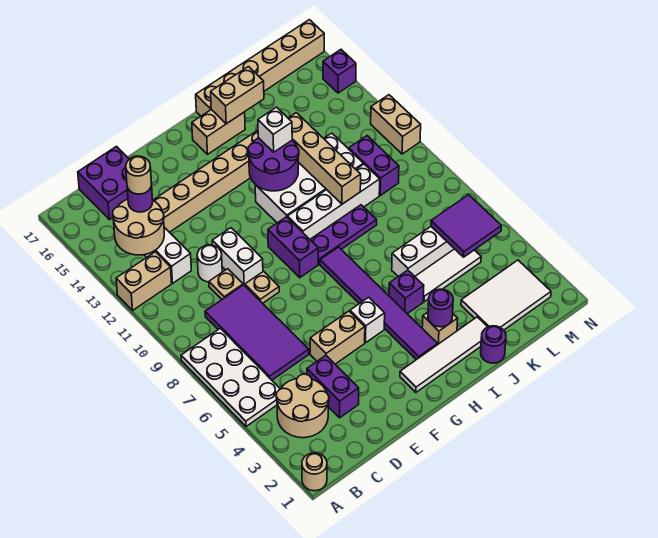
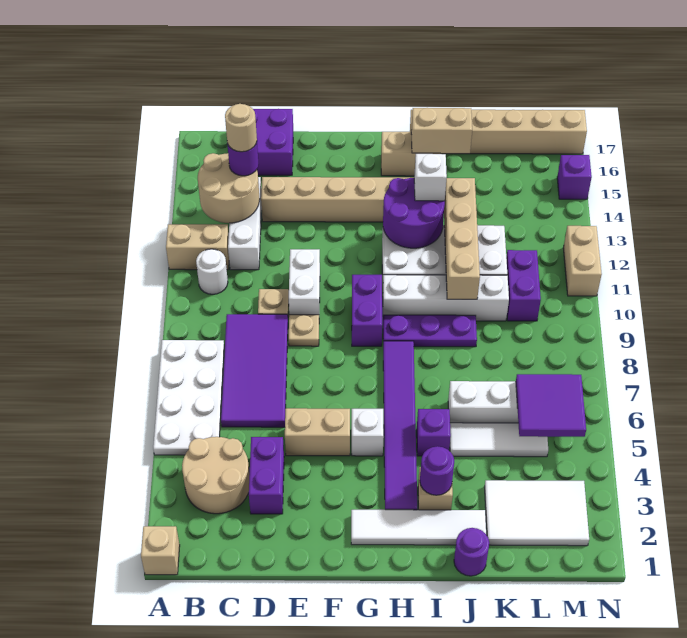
tan 1x1 round brick [302,453,327,491] -> tan 1x1 brick [141,526,180,575]
white 1x1 round brick [197,245,222,282] -> white 1x1 round brick moved to [196,249,228,294]

